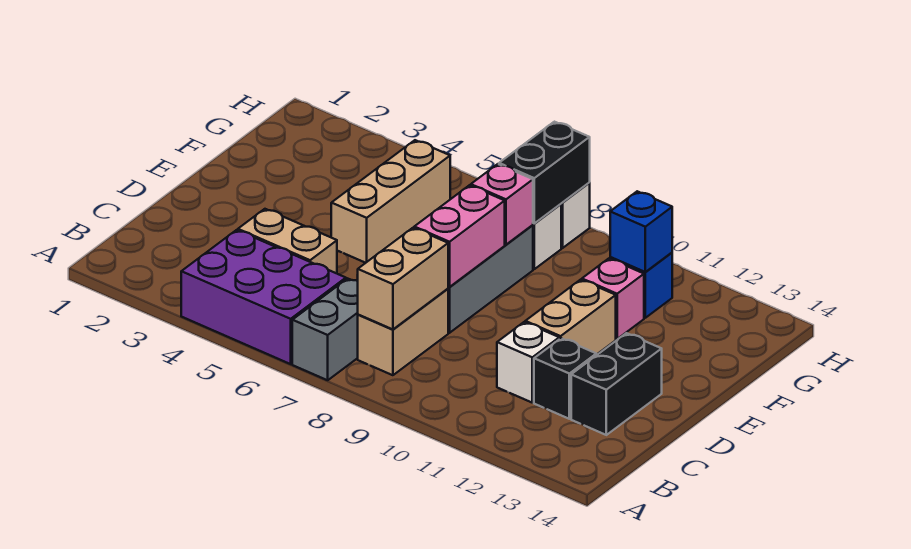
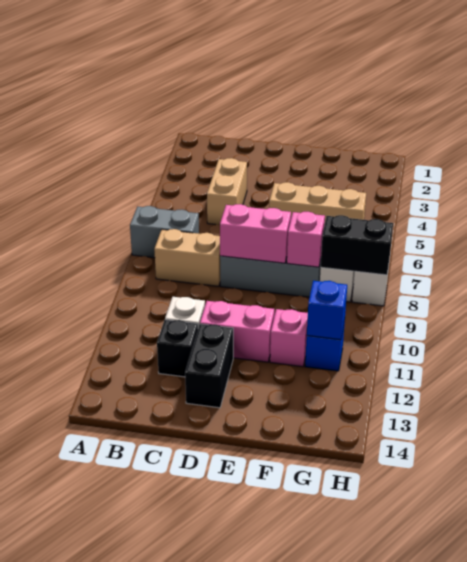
purple 2x3 brick [181,230,346,364] -> none
tan 1x2 brick [358,228,448,329] -> none
black 1x2 brick [571,333,662,435] -> black 1x2 brick turned to [185,324,233,408]
tan 1x2 brick [525,280,616,355] -> pink 1x2 brick [200,301,274,362]

